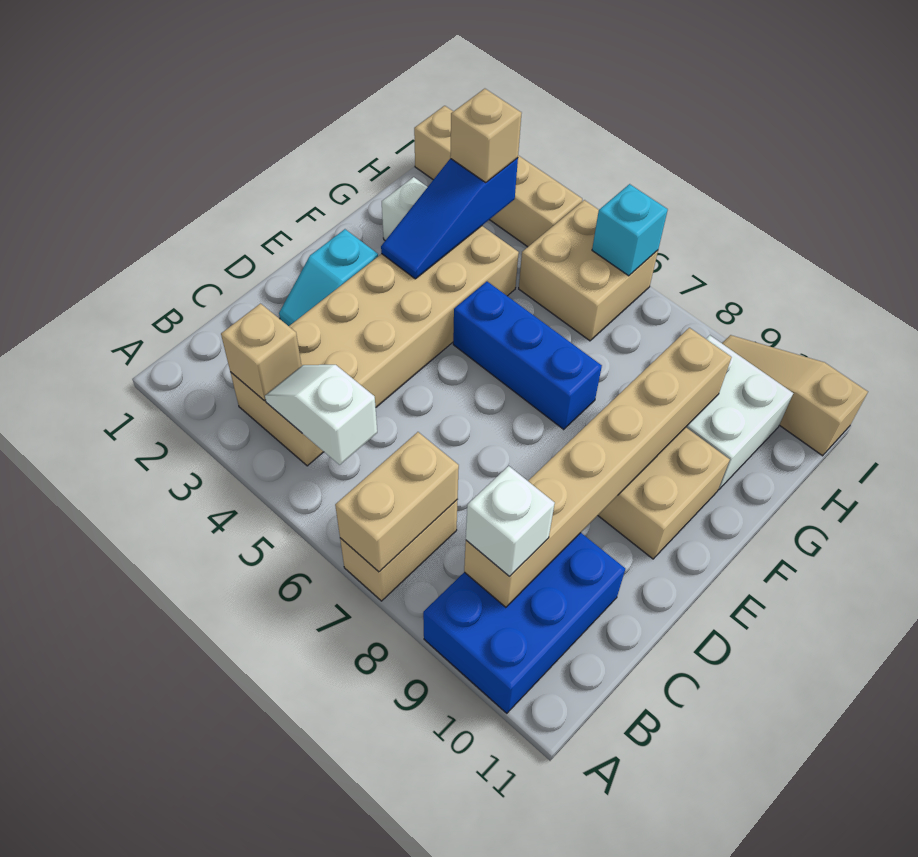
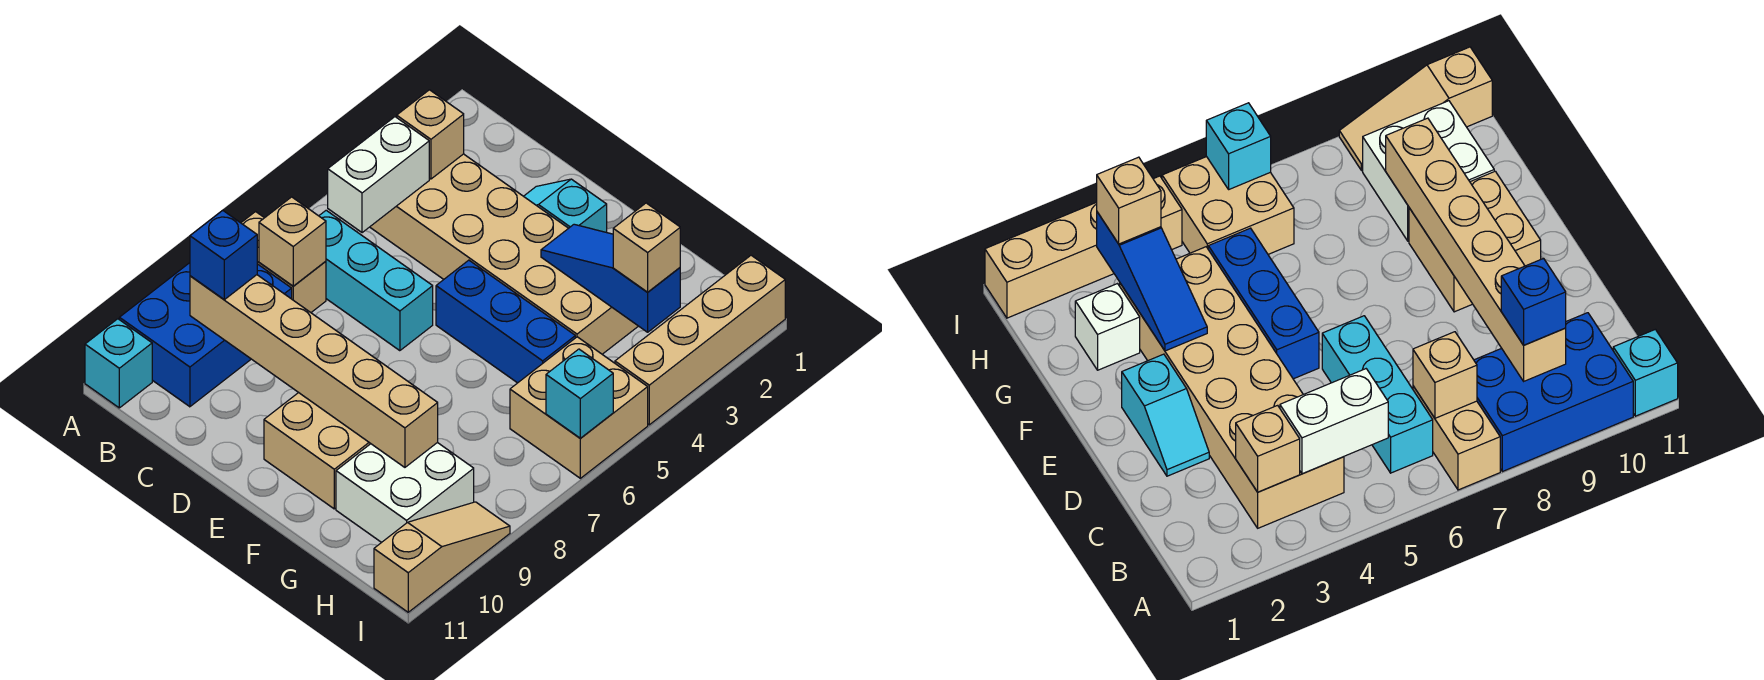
tan 1x2 brick [335,432,459,572] -> tan 1x1 brick [259,197,326,286]
blue 2x3 brick [423,533,625,713] -> blue 2x3 brick turned to [119,263,292,407]
none -> cyan 1x1 brick [85,319,152,408]
white 1x2 slope [265,365,377,465] -> white 1x2 brick [328,117,429,233]
none -> cyan 1x3 brick [319,210,433,351]
white 1x1 brick [466,466,555,577] -> blue 1x1 brick [190,211,257,300]
blue 1x3 brick [453,282,602,429] -> blue 1x3 brick turned to [436,260,575,383]

